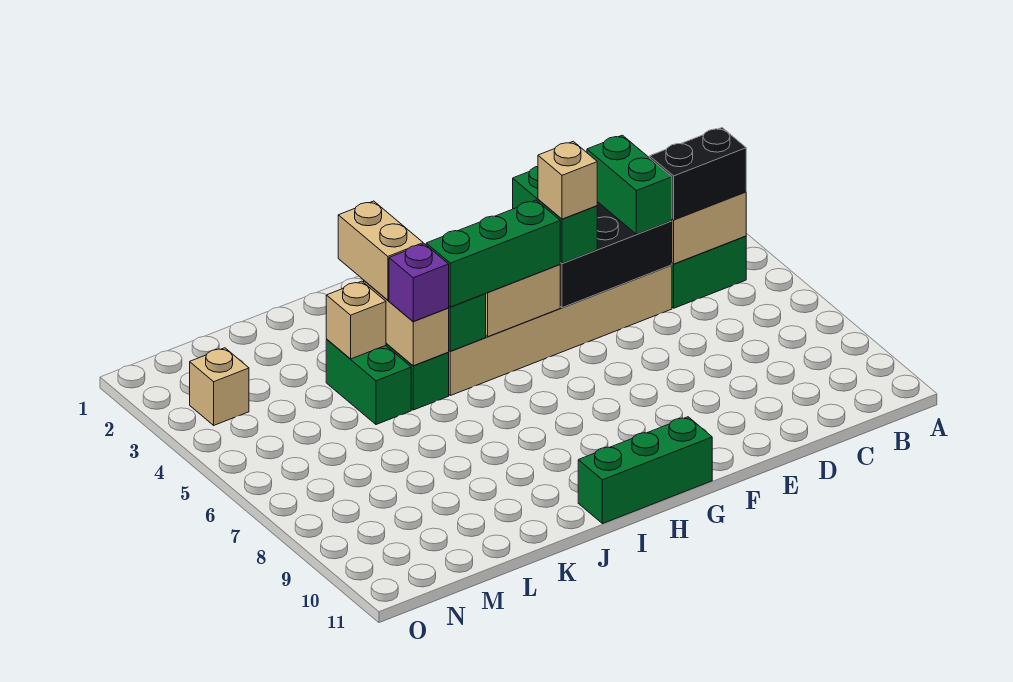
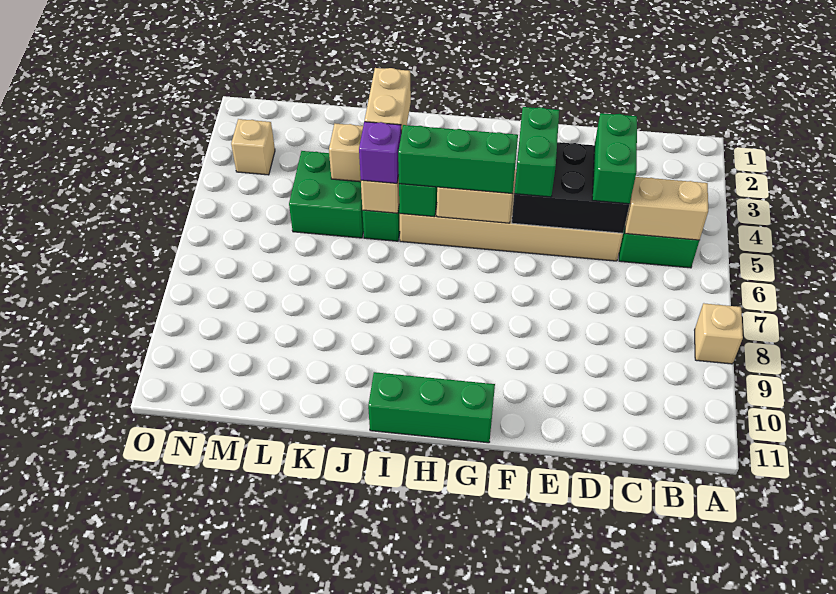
black 1x2 brick [650,128,746,220] -> none
tan 1x1 brick [538,141,597,219] -> tan 1x1 brick moved to [695,303,743,364]
green 1x2 brick [326,340,411,425] -> green 2x2 brick [289,151,364,238]

